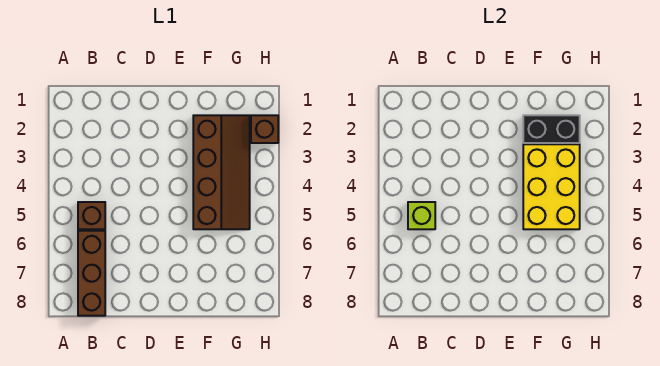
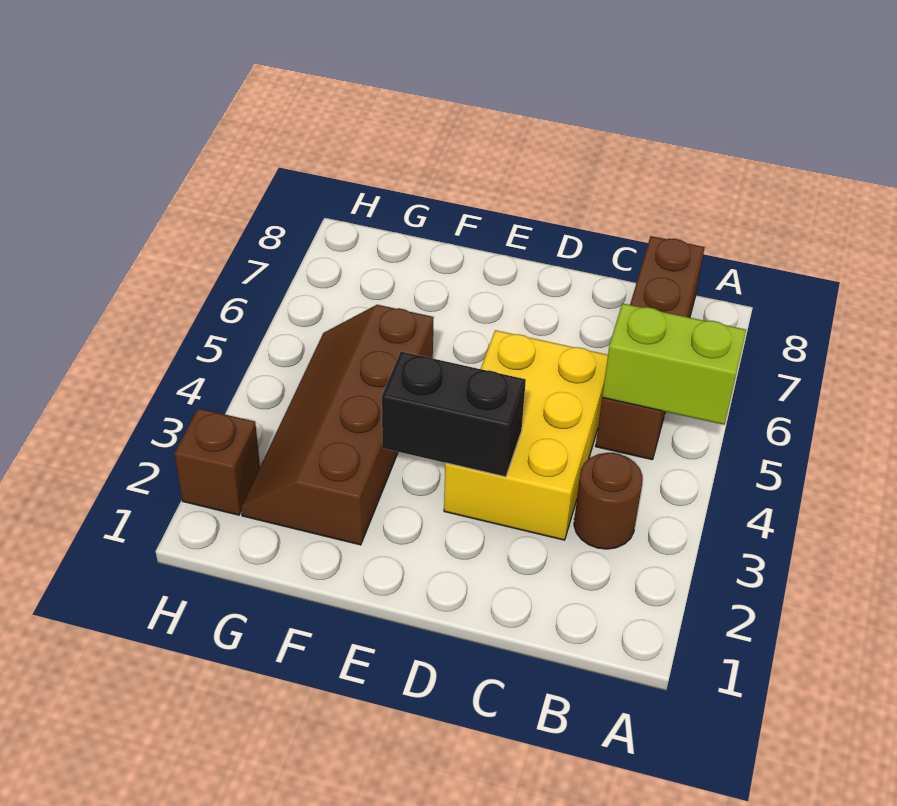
none -> brown 1x1 round brick [574,453,643,549]
lime 1x1 brick [408,202,435,229] -> lime 1x2 brick [602,303,746,425]
black 1x2 brick [523,115,580,143] -> black 1x2 brick moved to [382,352,526,477]
yellow 2x3 brick [523,144,580,229] -> yellow 2x3 brick moved to [444,330,608,540]

